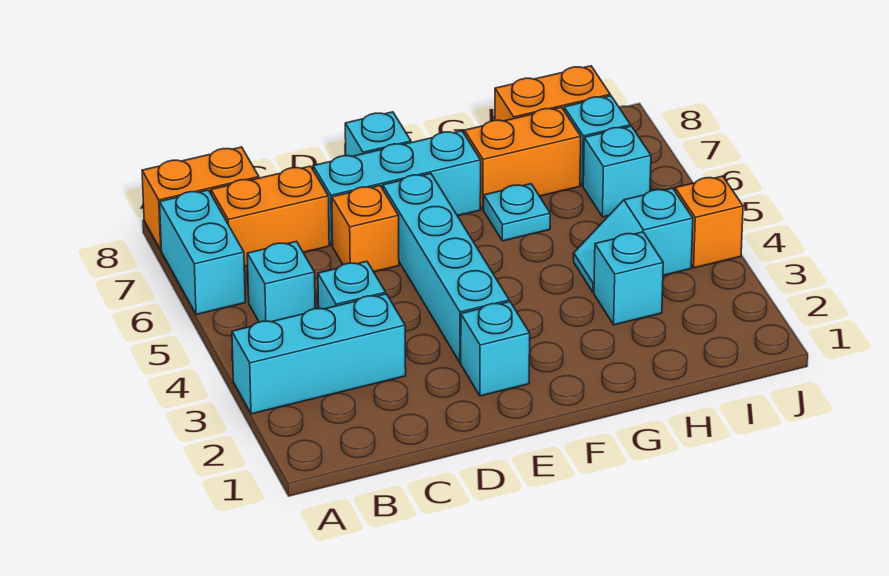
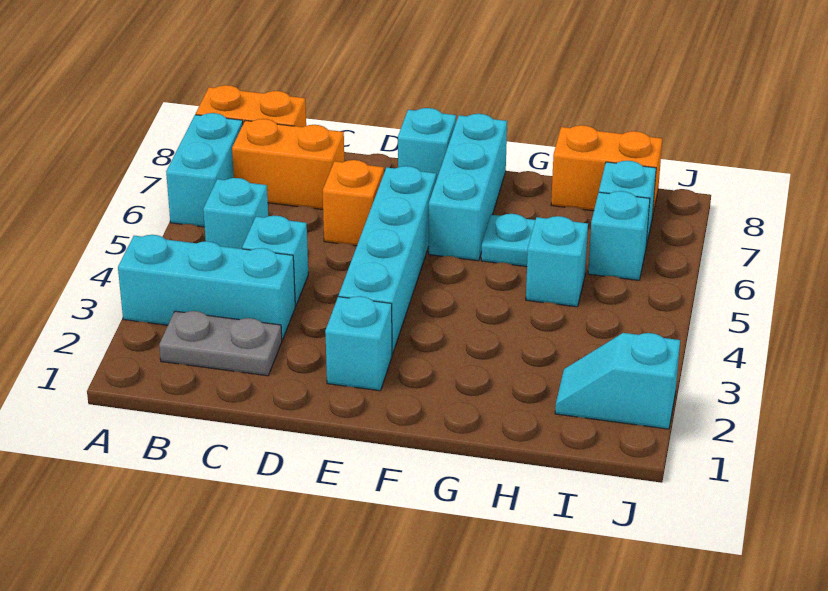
none -> grey 1x2 plate [159,311,282,376]
cyan 1x3 brick [313,131,481,246] -> cyan 1x3 brick turned to [429,114,507,261]
orange 1x2 brick [465,107,581,210] -> none
cyan 1x1 brick [594,232,663,325] -> cyan 1x1 brick moved to [526,216,588,307]
cyan 1x2 slope [574,188,693,292] -> cyan 1x2 slope moved to [555,333,680,429]
orange 1x1 brick [675,176,743,268] -> none

